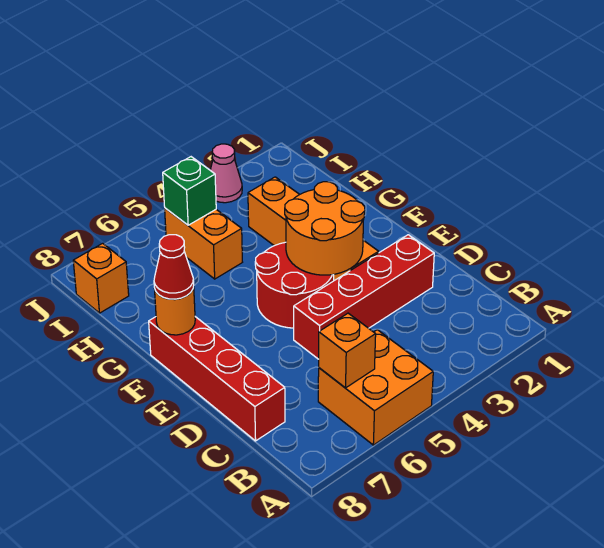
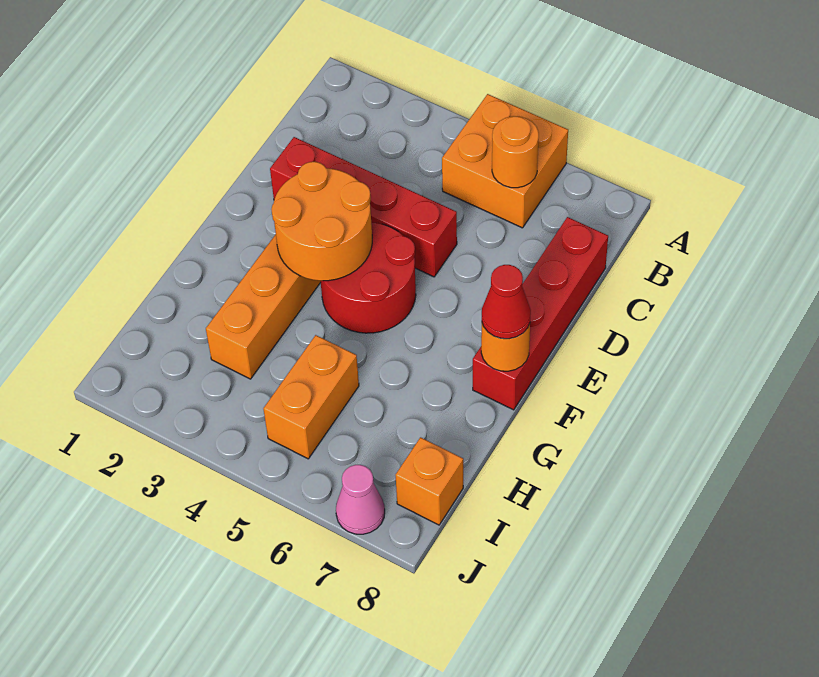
orange 1x1 brick [319,313,376,388] -> orange 1x1 round brick [492,116,539,188]
green 1x1 brick [163,157,216,225] -> none
pink 1x1 cone [210,144,242,203] -> pink 1x1 cone moved to [336,465,385,534]

